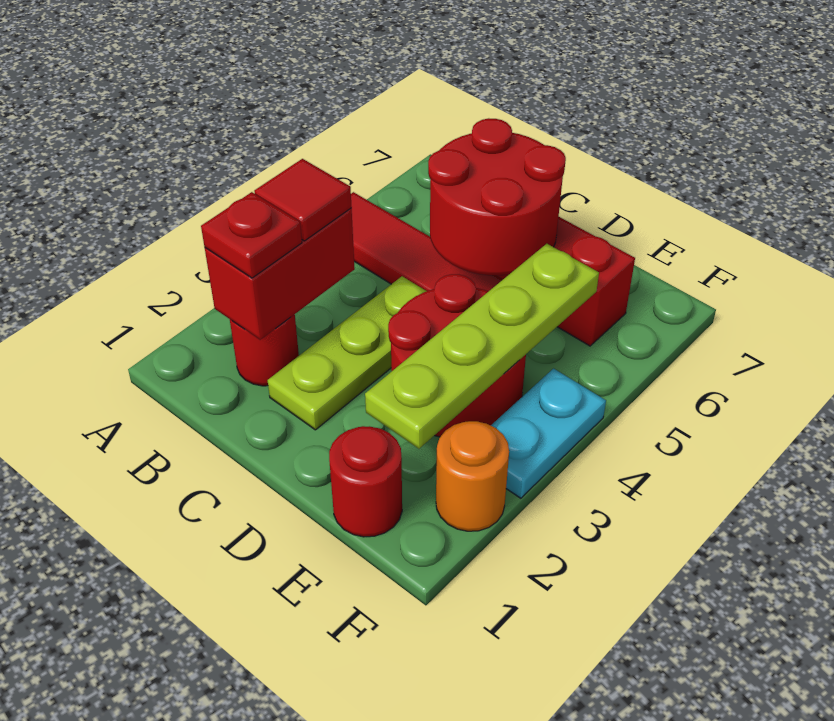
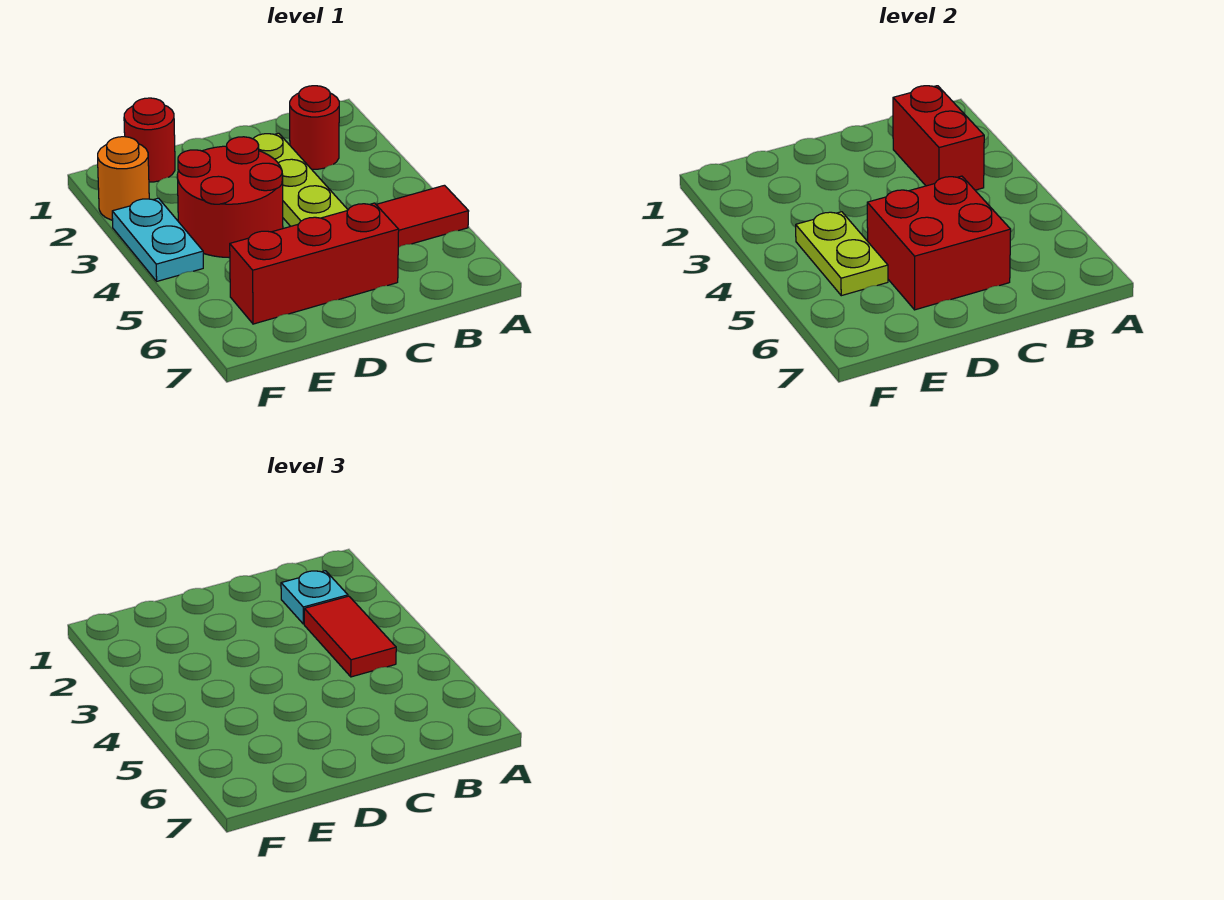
red 1x1 plate [201,192,302,278] -> cyan 1x1 plate [281,571,348,624]
red 1x1 tile [254,159,352,241] -> red 1x2 tile [304,596,396,677]
red 2x2 round brick [428,118,566,275] -> red 2x2 brick [867,176,1011,310]
lime 1x4 plate [365,244,599,449] -> lime 1x2 plate [796,212,888,296]

